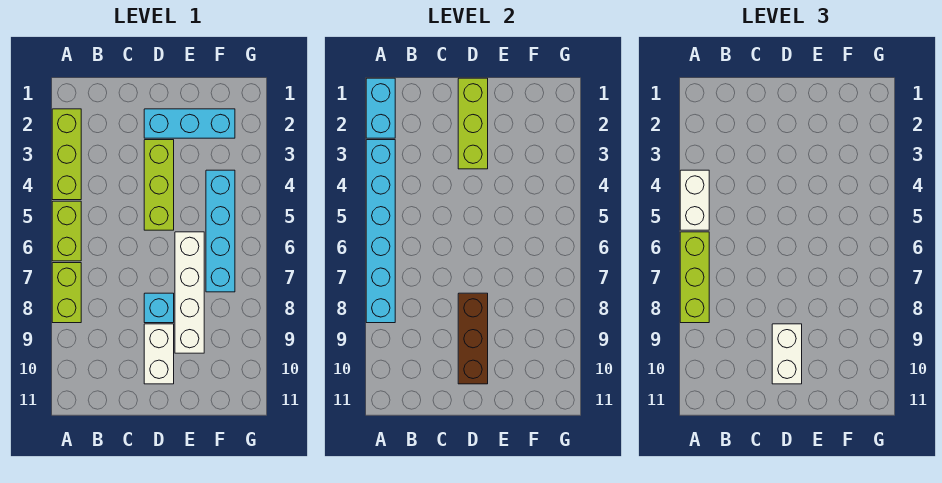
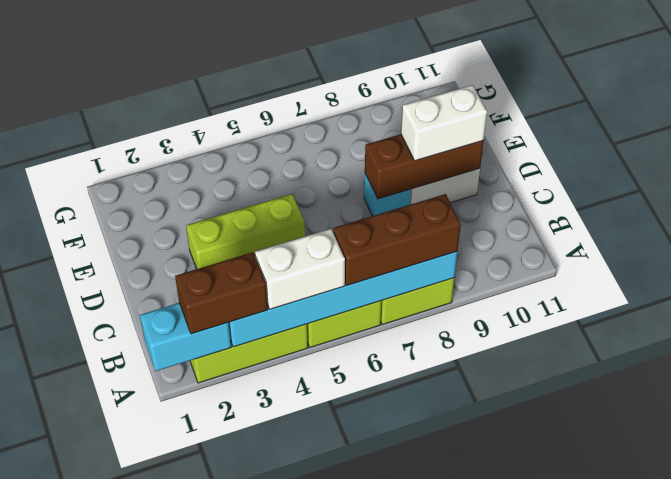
none -> brown 1x2 brick [175,252,268,334]
lime 1x3 brick [680,232,709,323] -> brown 1x3 brick [333,194,461,285]
lime 1x3 brick [458,78,488,169] -> none
cyan 1x3 brick [144,109,235,138] -> none
white 1x4 brick [175,232,204,353] -> none
cyan 1x4 brick [206,170,235,292] -> none

